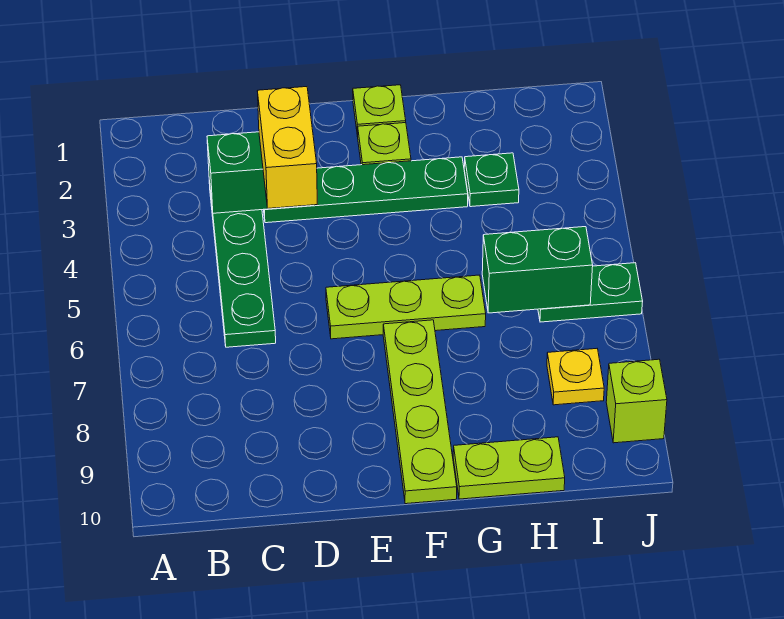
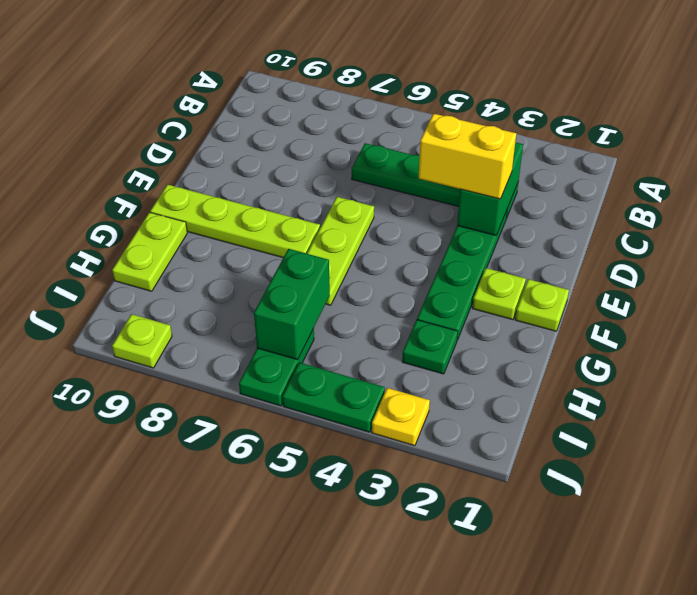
yellow 1x1 plate [547,349,604,405] -> yellow 1x1 plate moved to [372,388,430,446]
none -> green 1x2 plate [283,362,385,432]
lime 1x1 brick [606,359,667,443] -> lime 1x1 plate [112,314,172,368]

